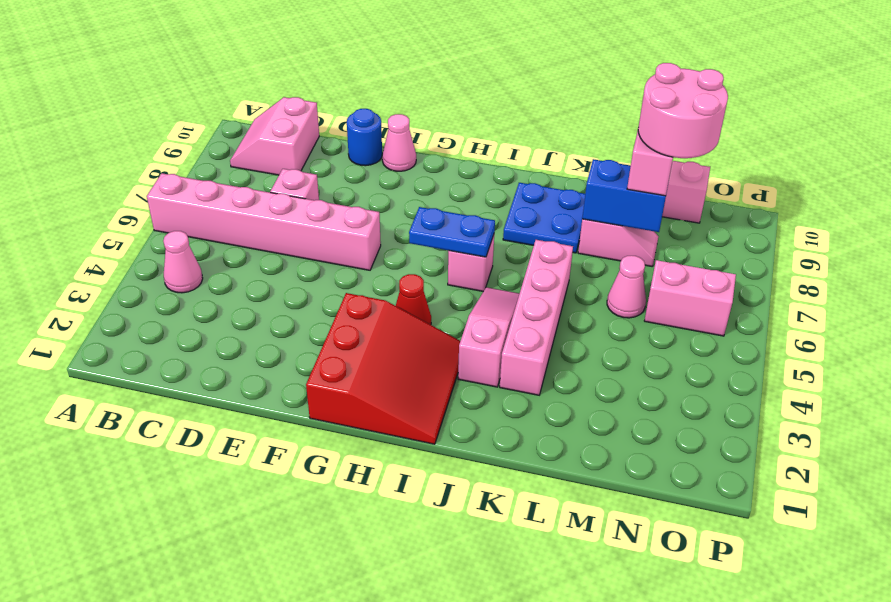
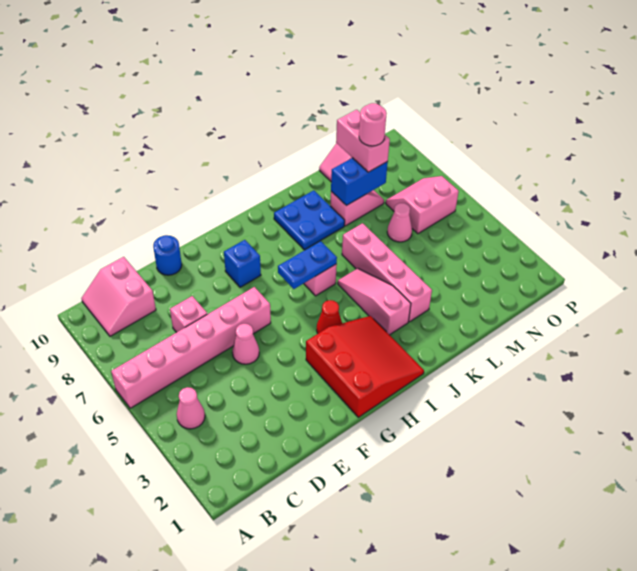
pink 1x1 cone [382,114,416,171] -> pink 1x1 cone moved to [232,324,259,364]
none -> blue 1x1 brick [224,240,261,287]
pink 2x2 round brick [638,63,728,158] -> pink 1x1 round brick [359,103,387,146]

